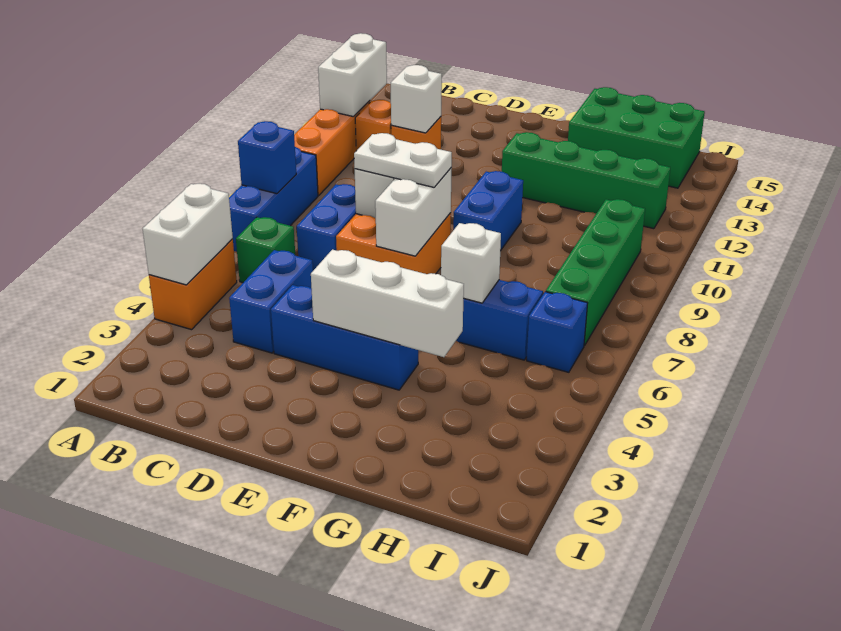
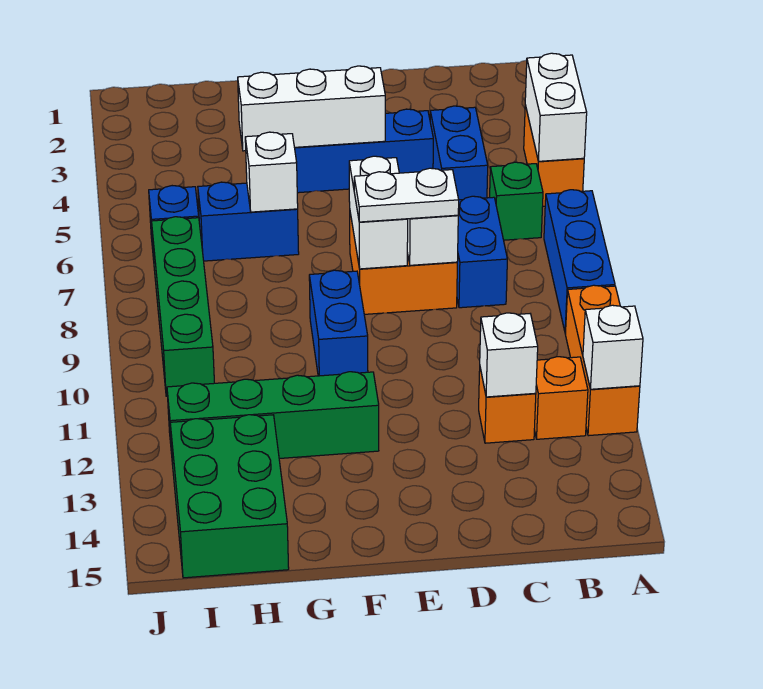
blue 1x1 brick [238,121,296,194] -> none
white 1x2 brick [318,33,387,117] -> white 1x1 brick [583,305,643,389]
green 2x3 brick [568,87,705,188] -> green 2x3 brick turned to [170,415,289,578]

